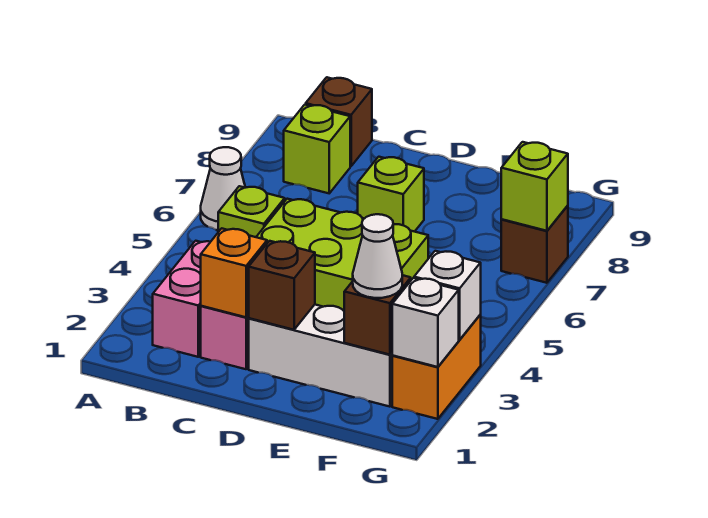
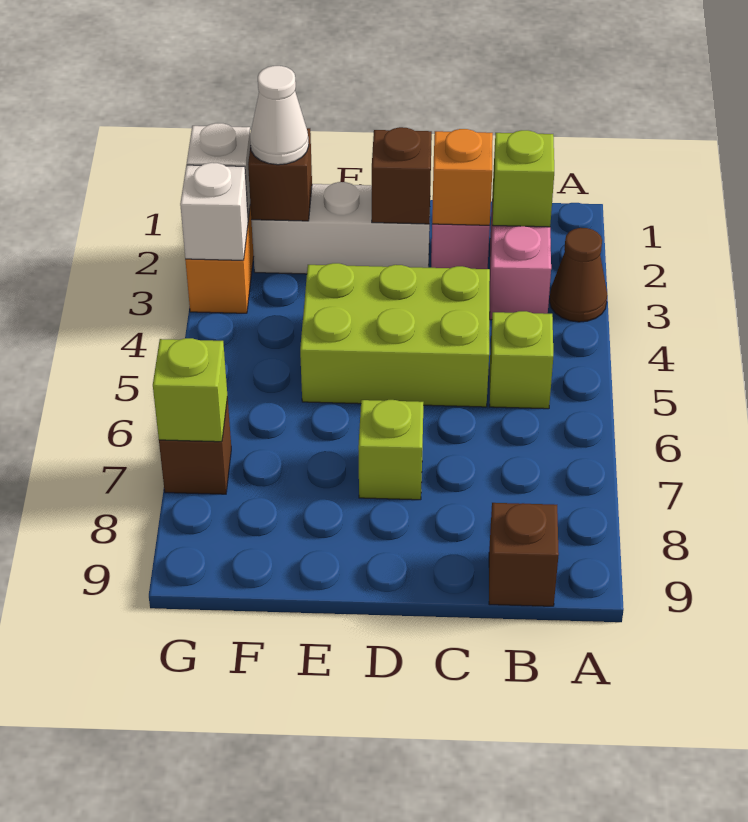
none -> brown 1x1 cone [550,228,607,322]
white 1x1 cone [201,147,245,230] -> none
lime 1x1 brick [284,105,350,193] -> lime 1x1 brick moved to [493,130,554,227]

